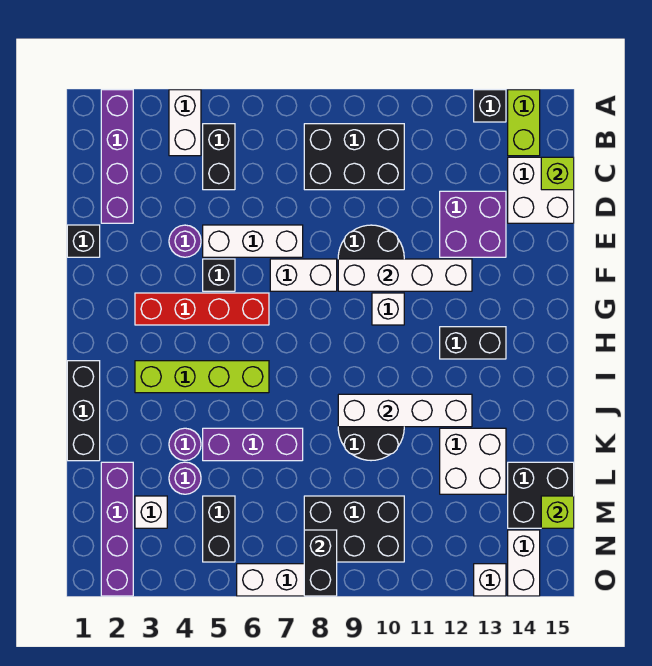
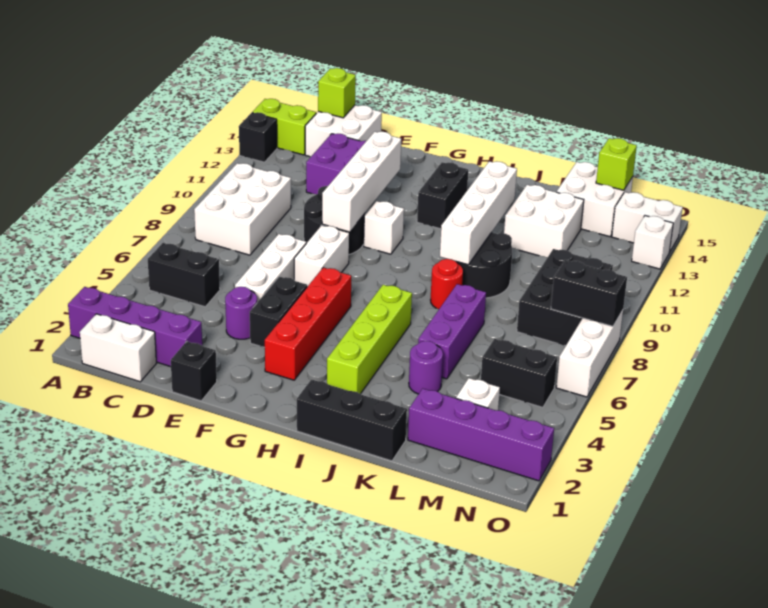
white 1x2 brick [169,90,201,156] -> white 1x2 brick moved to [80,314,157,382]
black 2x3 brick [304,124,404,190] -> white 2x3 brick [194,163,291,255]
black 1x1 brick [203,259,235,291] -> black 1x2 brick [250,277,307,348]
none -> red 1x1 round brick [431,259,463,309]
purple 1x1 round brick [169,462,201,494] -> none
black 2x2 brick [508,462,574,528] -> white 2x2 brick [557,162,633,237]

